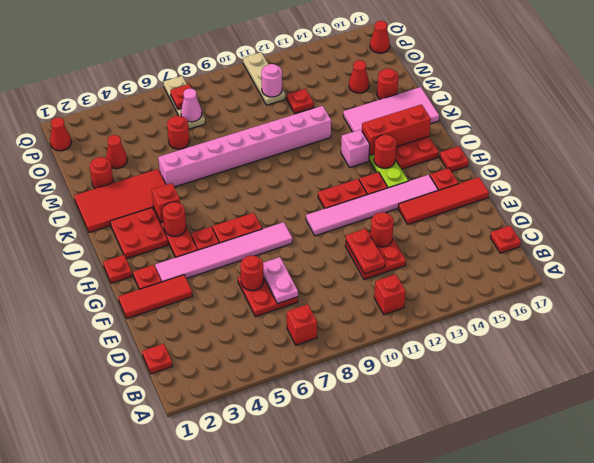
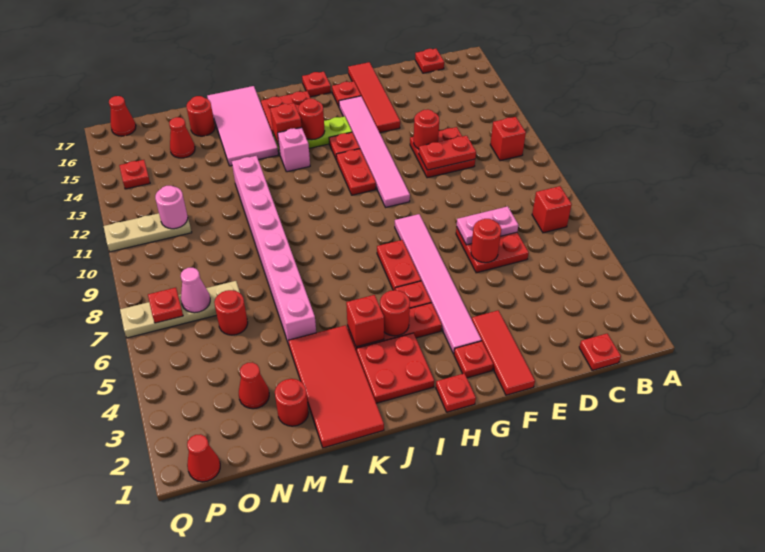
red 1x3 brick [362,104,431,155] -> red 1x1 brick [270,103,301,146]
red 1x1 plate [287,89,314,114] -> red 1x1 plate moved to [119,160,150,189]
tan 1x3 plate [163,76,205,129] -> tan 1x4 plate [120,281,240,338]

